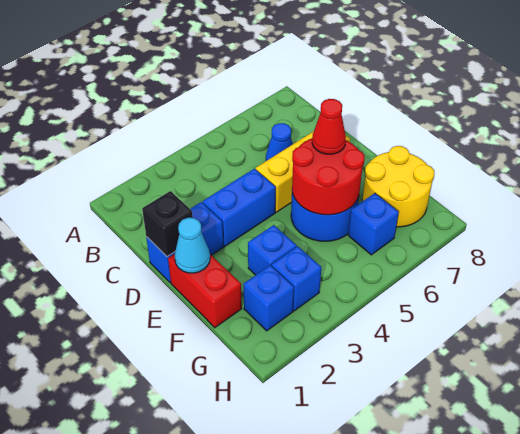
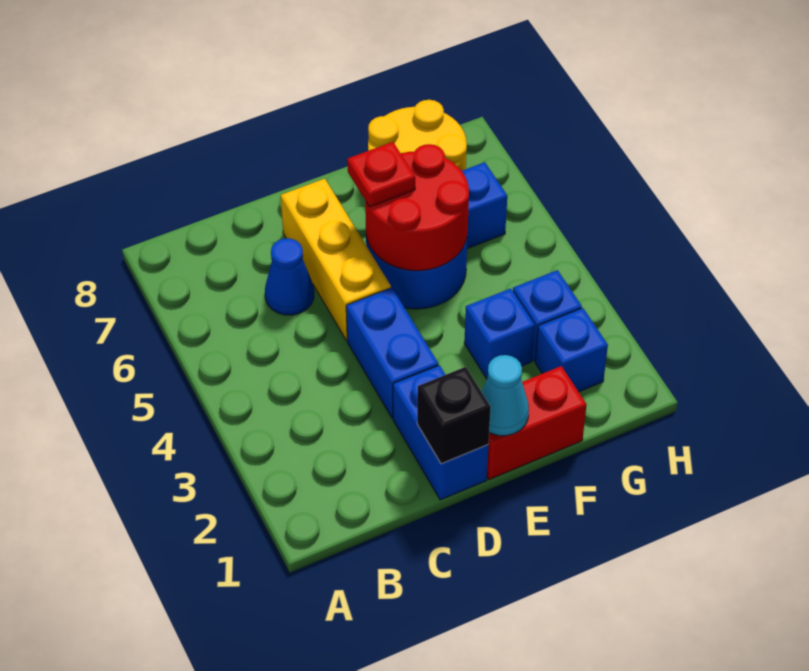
red 1x1 cone [312,99,346,154] -> red 1x1 plate [347,142,415,207]

